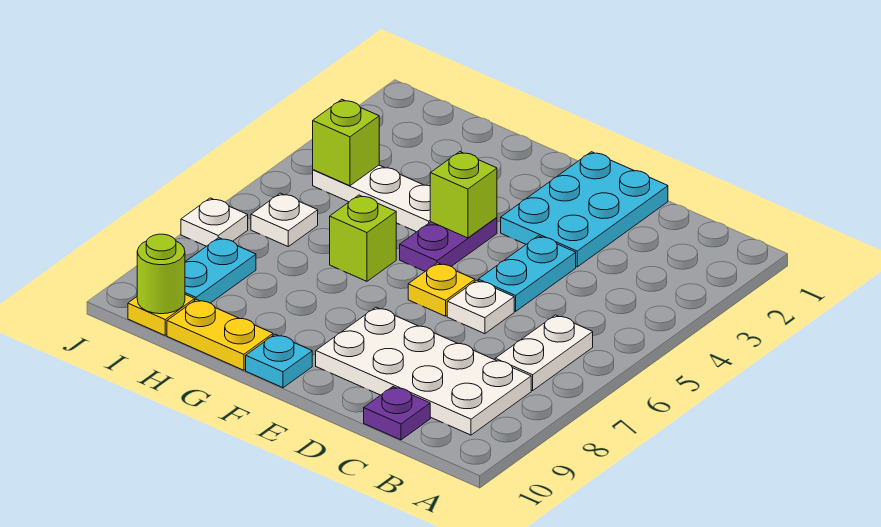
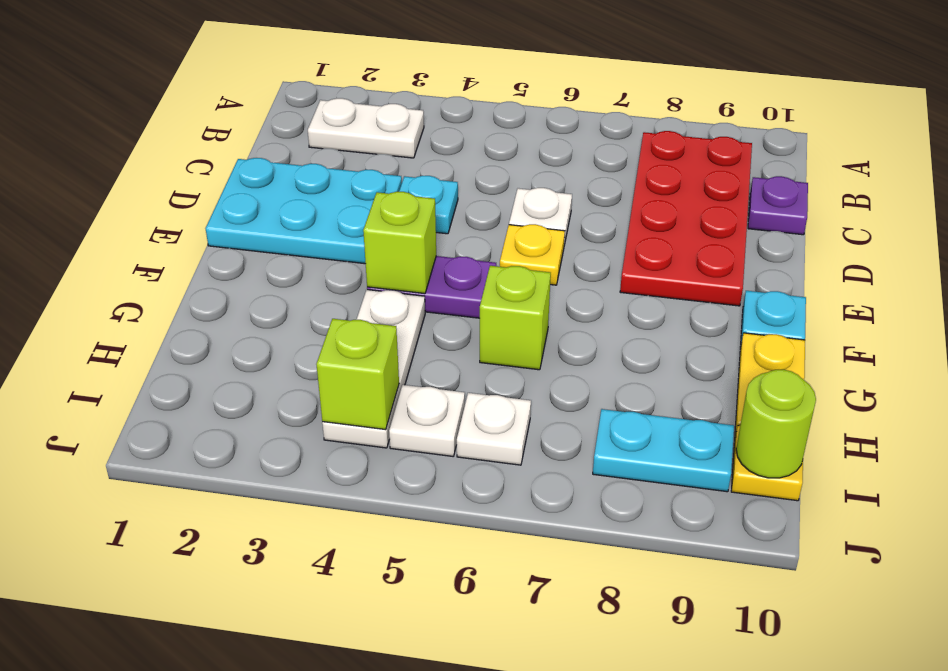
white 1x2 plate [495,315,593,391] -> white 1x2 plate moved to [308,98,424,158]
white 2x4 plate [316,307,531,435] -> red 2x4 plate [620,131,752,306]
cyan 1x2 plate [478,236,576,311] -> cyan 1x1 plate [399,176,458,234]
white 1x1 plate [181,198,248,246] -> white 1x1 plate moved to [389,385,465,456]

